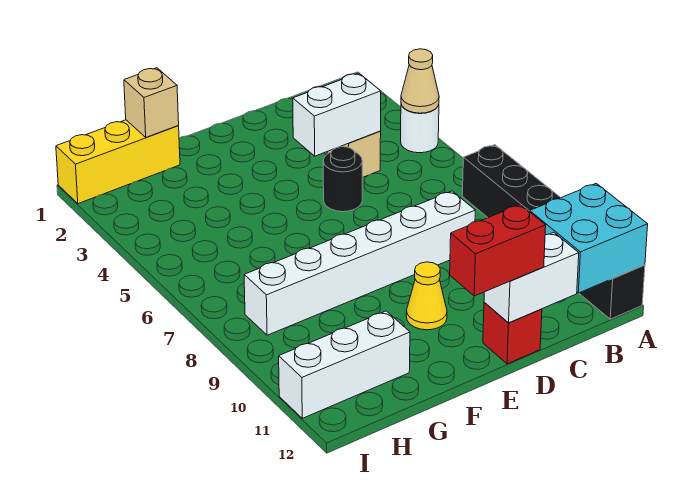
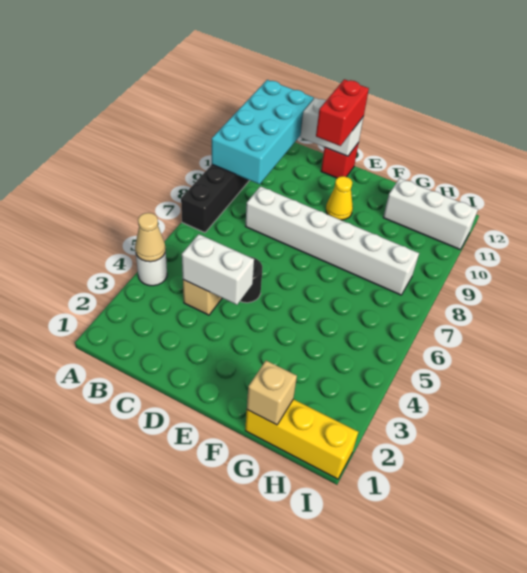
cyan 2x2 brick [530,183,648,293] -> cyan 2x4 brick [212,80,314,184]
red 1x2 brick [450,205,546,296] -> red 1x2 brick turned to [316,79,369,146]

